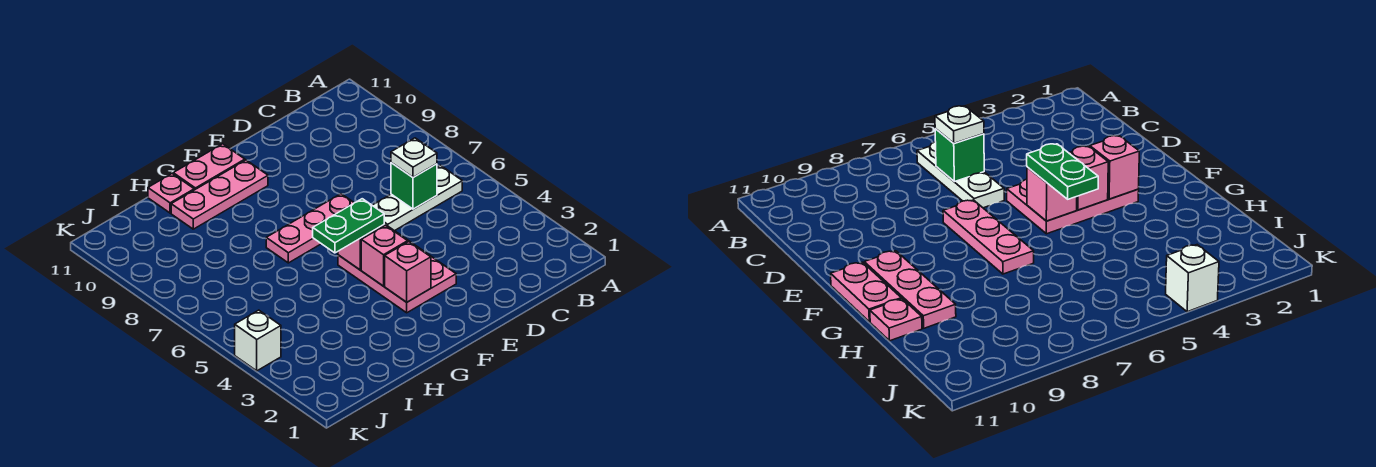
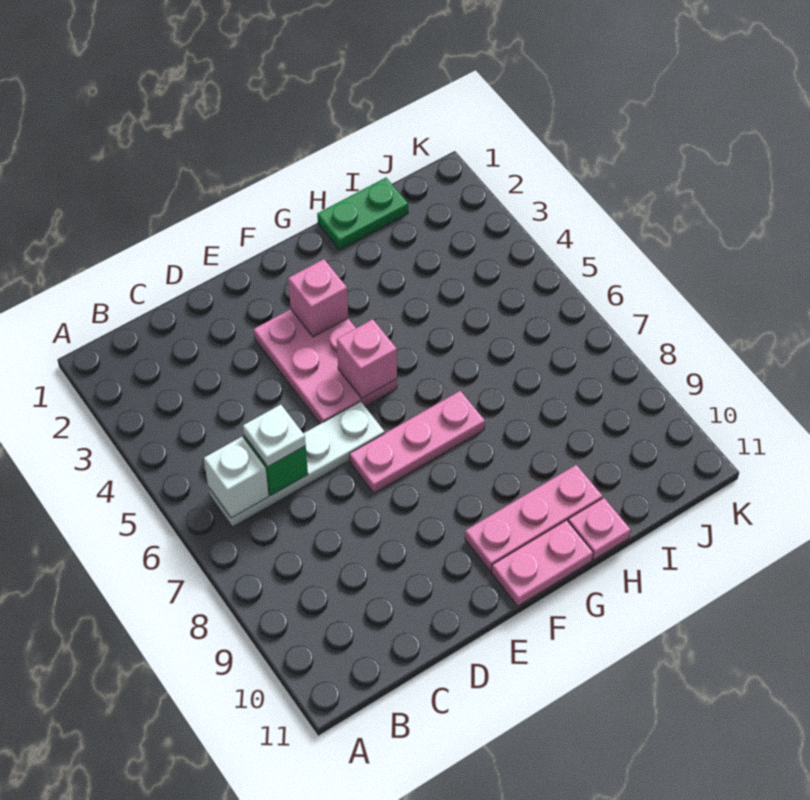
white 1x3 plate [372,165,462,231] -> white 1x4 plate [208,402,385,527]
pink 1x1 brick [361,225,408,286] -> none
green 1x2 plate [313,199,384,253] -> green 1x2 plate moved to [317,178,408,250]
white 1x1 brick [235,310,281,371] -> white 1x1 brick moved to [204,437,269,518]

